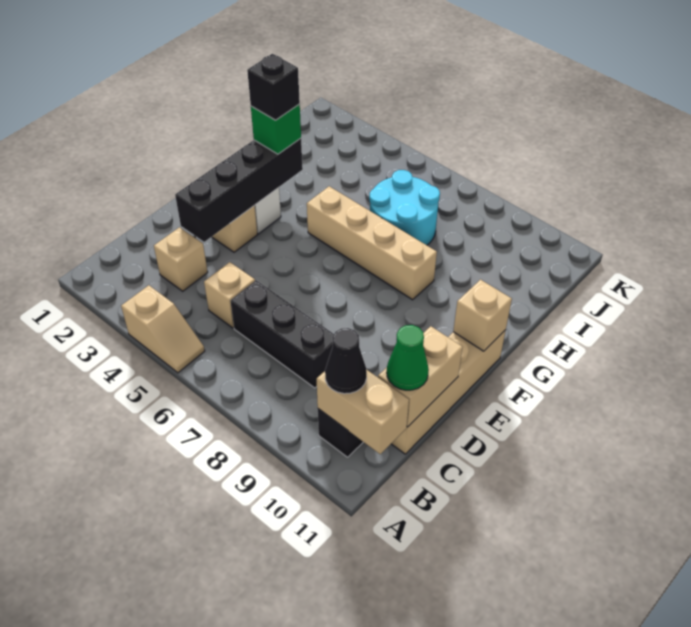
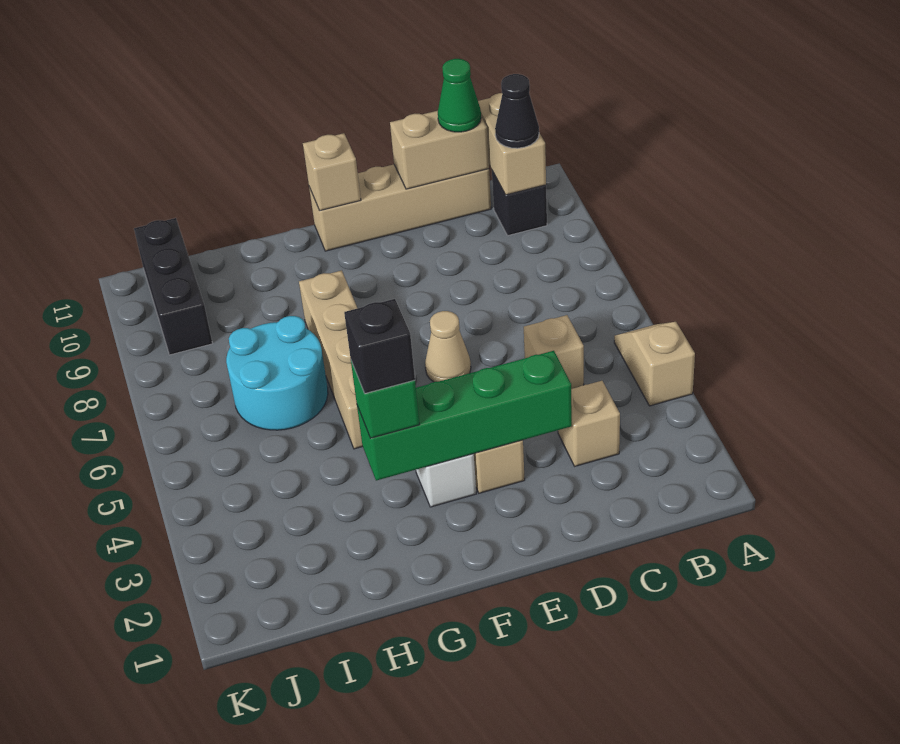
black 1x3 brick [230,280,334,388] -> black 1x3 brick moved to [134,218,213,355]
black 1x4 brick [175,138,303,242] -> green 1x4 brick [357,351,572,481]
none -> tan 1x1 cone [425,311,471,382]

